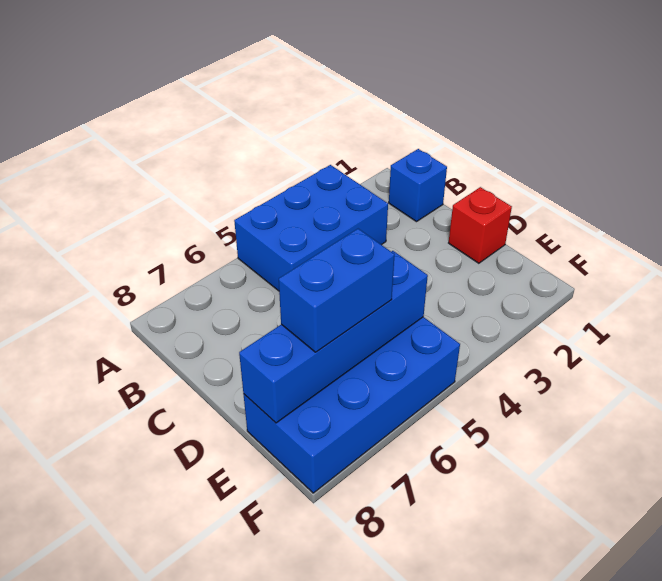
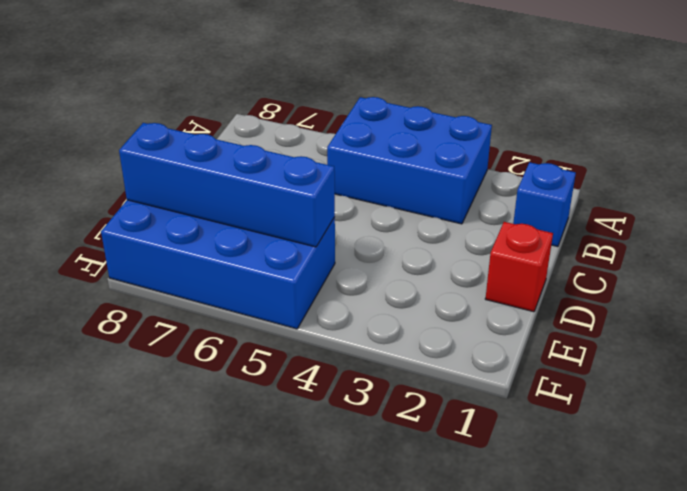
blue 1x2 brick [279,229,395,352] -> none

